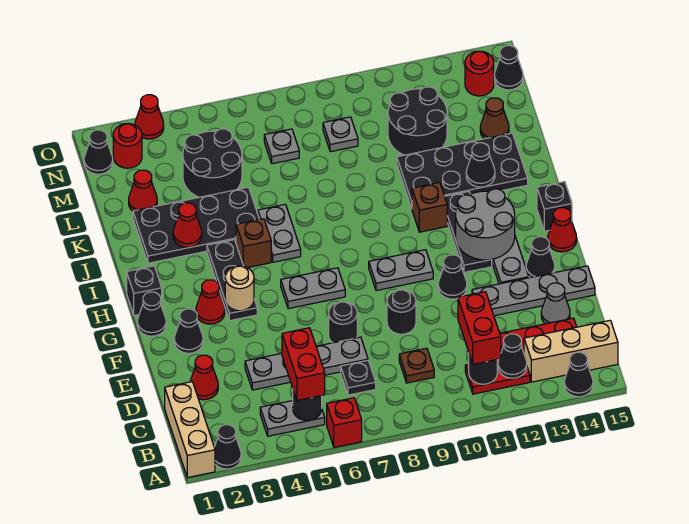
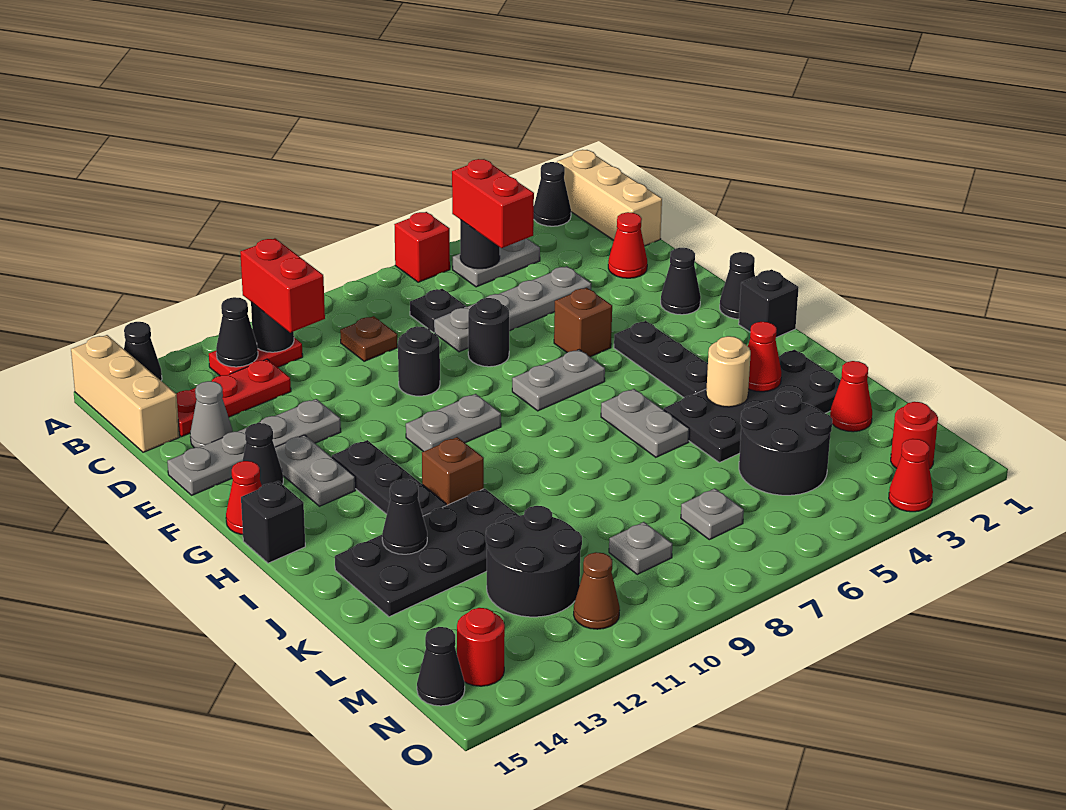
tan 1x3 brick [524,320,618,382] -> tan 1x3 brick turned to [71,335,180,452]
black 1x1 cone [438,255,467,299] -> none
red 1x1 cone [196,280,225,324] -> none
tan 1x1 round brick [225,266,254,311] -> tan 1x1 round brick moved to [706,336,751,407]
grey 2x2 round brick [456,189,515,260] -> none
brown 1x1 brick [236,219,271,268] -> brown 1x1 brick moved to [554,288,612,357]
brown 1x1 cone [480,98,509,139] -> brown 1x1 cone moved to [574,552,620,629]
black 1x1 cone [84,130,113,174] -> none

